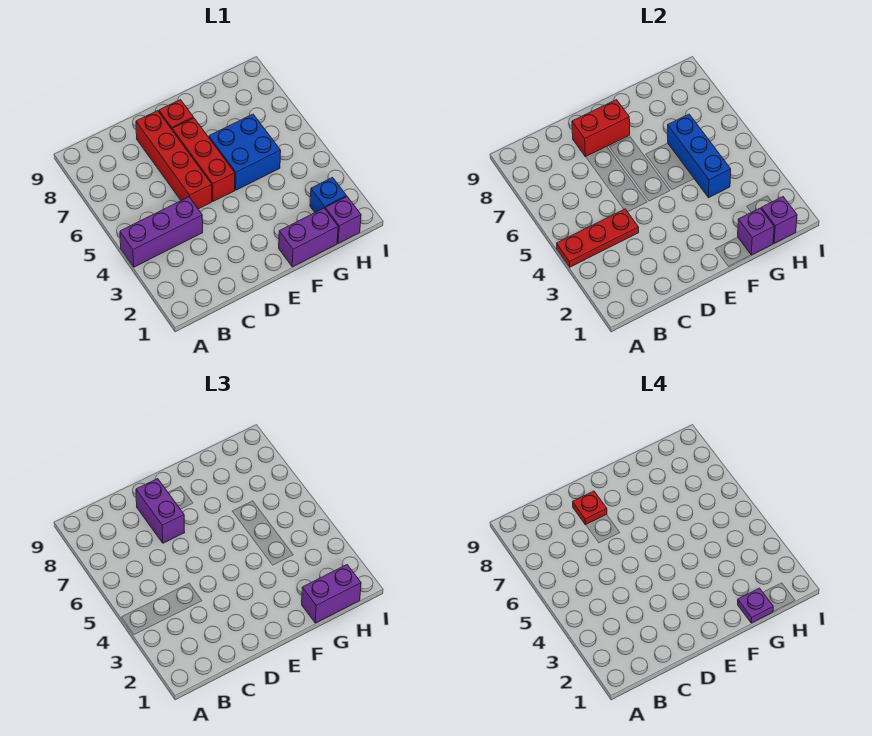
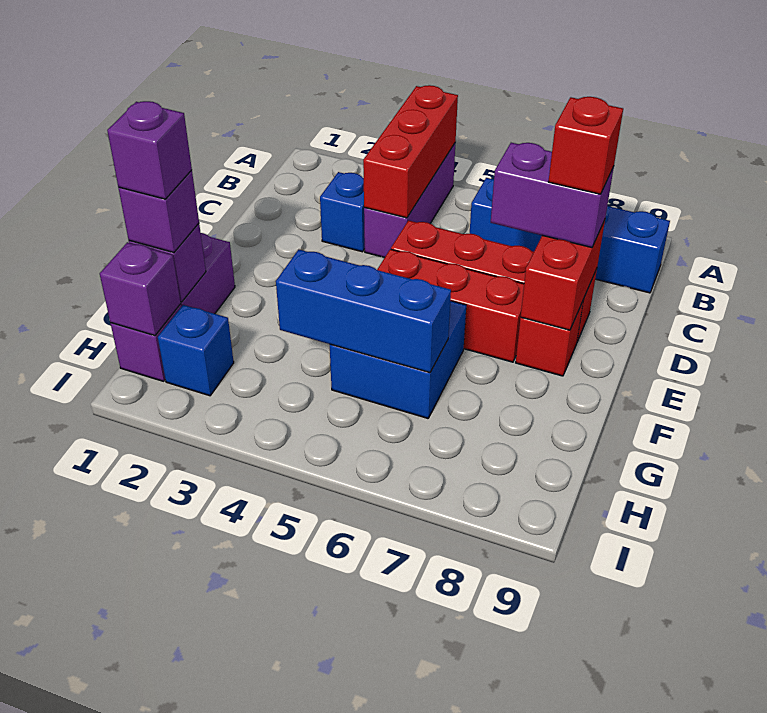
red 1x3 plate [557,209,639,267] -> red 1x3 brick [363,85,458,218]
none -> blue 1x4 brick [470,178,670,293]
none -> blue 1x1 brick [320,172,365,252]
red 1x1 plate [573,491,607,525] -> red 1x1 brick [548,97,623,194]
purple 1x2 brick [302,565,361,623] -> purple 1x1 brick [119,170,199,253]
purple 1x1 plate [738,588,773,623] -> purple 1x1 brick [107,101,192,199]

